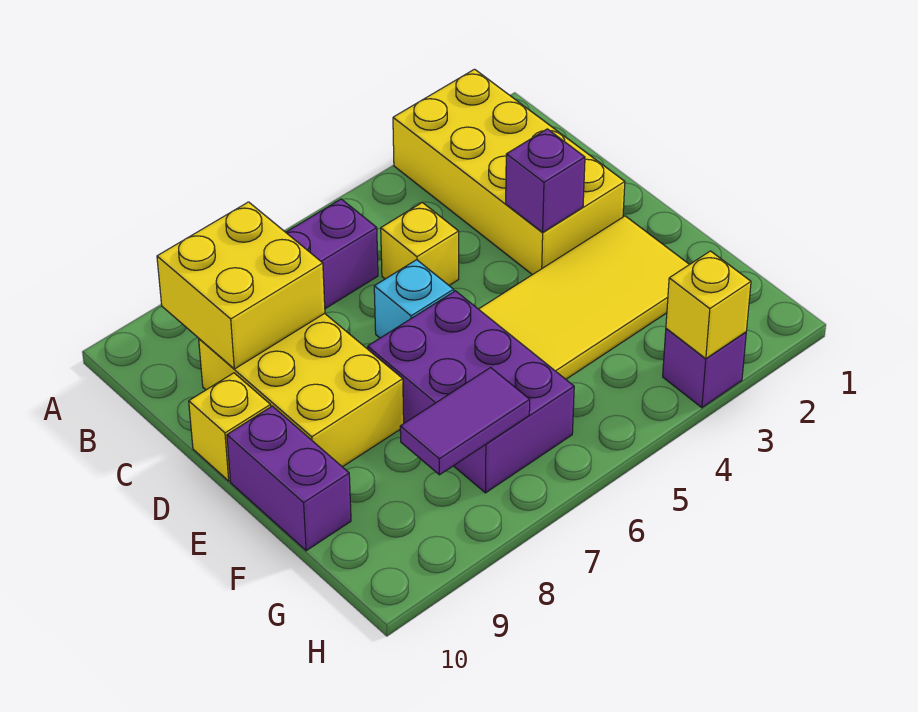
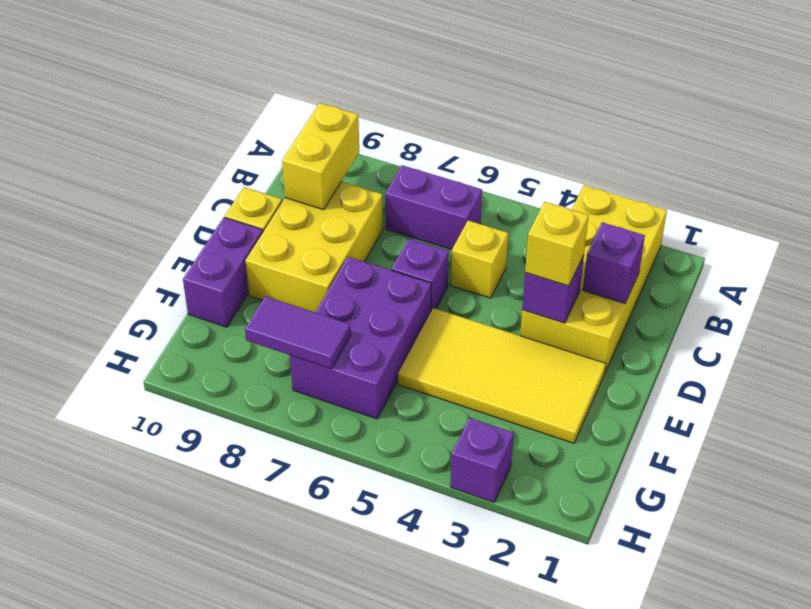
yellow 2x2 brick [157,202,325,369] -> yellow 1x2 brick [282,103,359,210]
none -> purple 1x1 brick [583,222,645,303]
cyan 1x1 brick [374,260,454,338] -> purple 1x1 brick [391,238,449,311]
yellow 1x1 brick [666,251,751,359] -> yellow 1x1 brick moved to [525,202,589,286]

